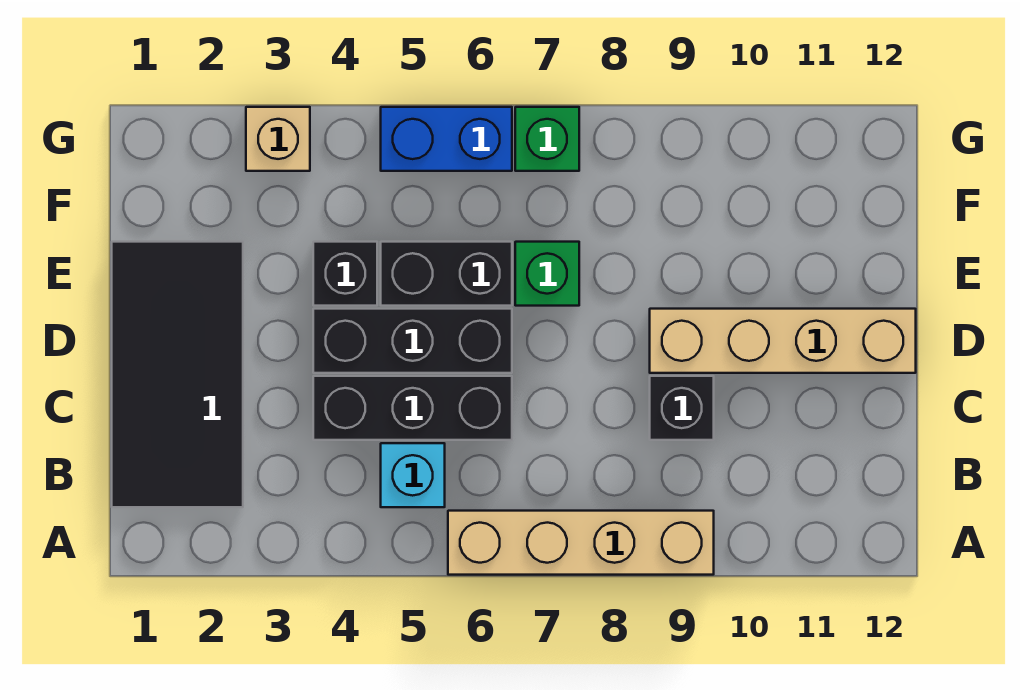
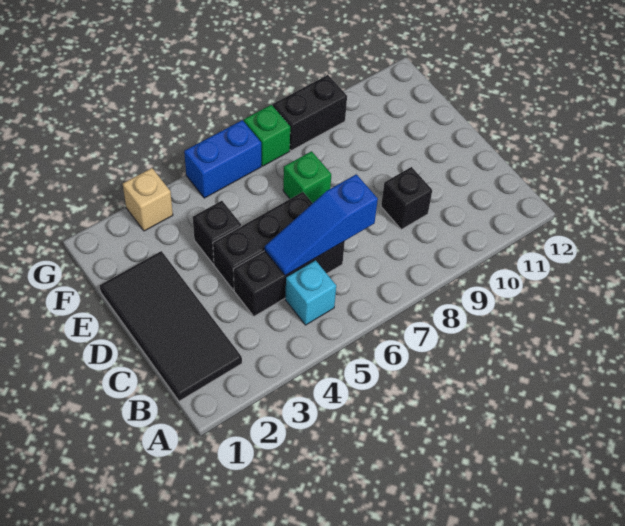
tan 1x4 brick [448,511,714,575] -> none
none -> blue 1x3 slope [265,174,378,276]
tan 1x4 brick [650,309,916,373] -> none
black 1x2 brick [381,242,512,306] -> black 1x2 brick moved to [273,75,347,151]

